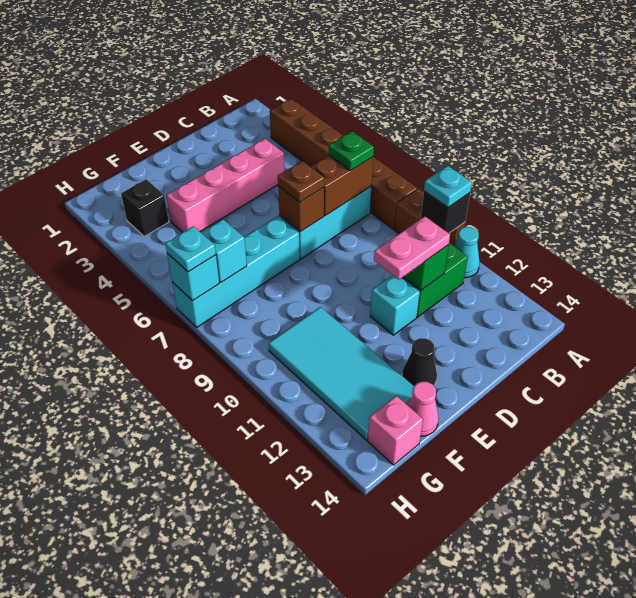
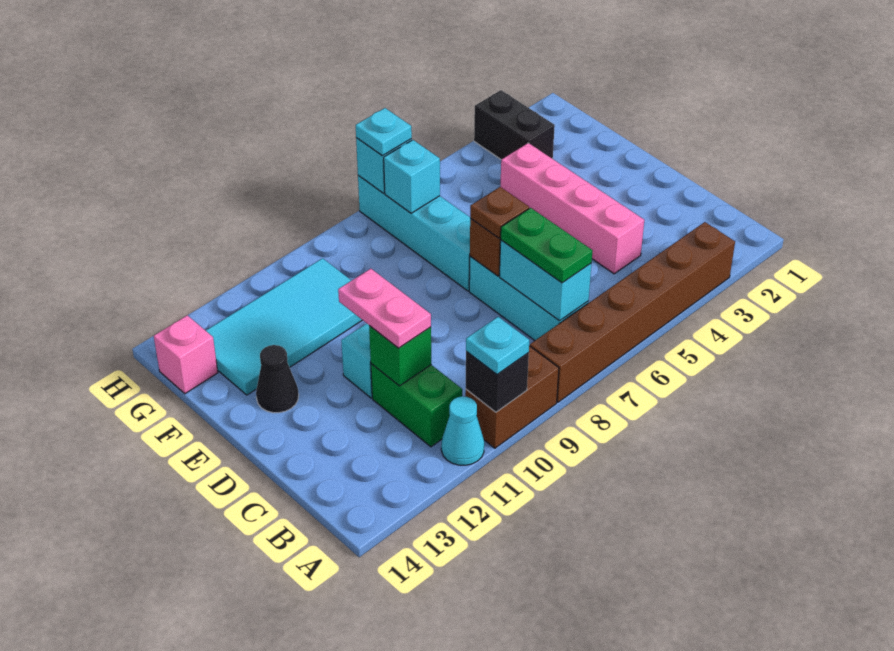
brown 1x2 brick [310,155,373,216] -> cyan 1x2 brick [500,240,591,321]
green 1x1 plate [329,131,374,171] -> green 1x2 plate [501,208,592,283]
pink 1x1 cone [407,382,439,436] -> none
black 1x1 brick [121,179,169,237] -> black 1x2 brick [474,90,555,160]

